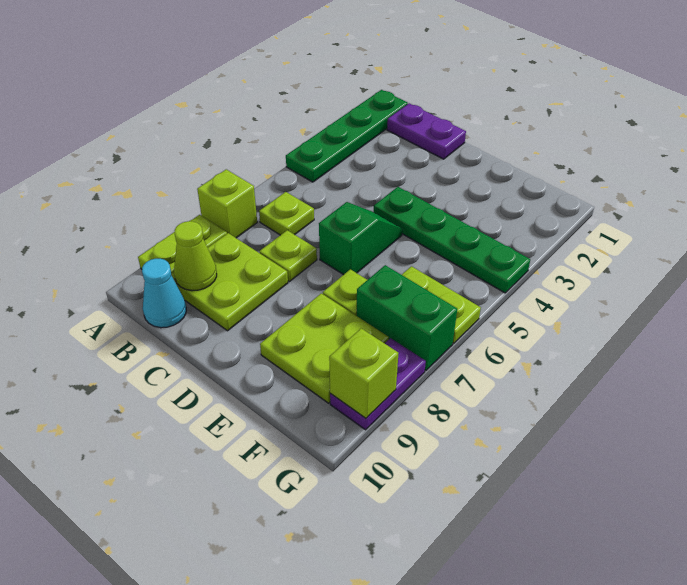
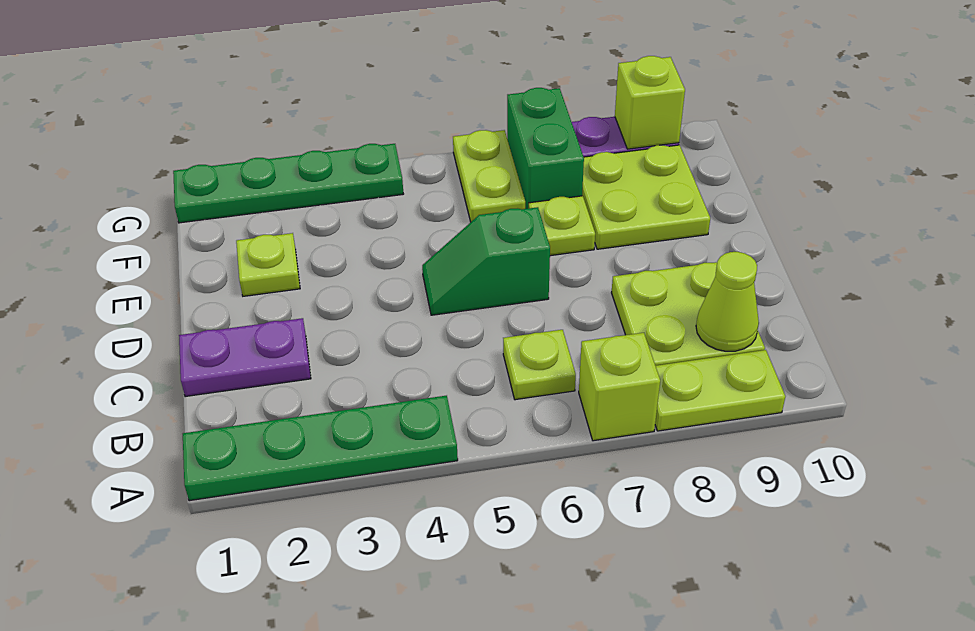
purple 1x2 plate [387,103,466,159] -> purple 1x2 plate turned to [179,318,311,397]
cyan 1x1 cone [142,259,186,328] -> none
lime 1x1 plate [259,230,317,282] -> lime 1x1 plate moved to [236,233,300,296]
green 1x4 plate [374,187,530,293] -> green 1x4 plate turned to [173,144,403,223]

